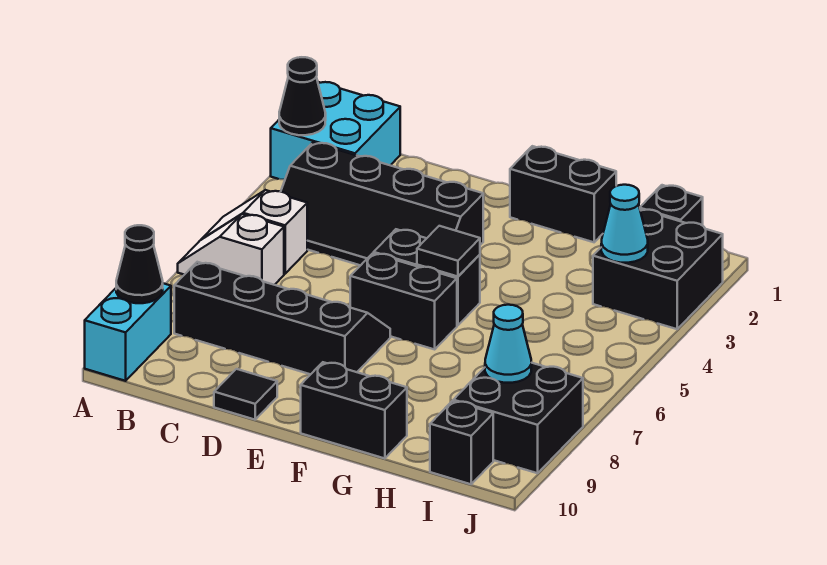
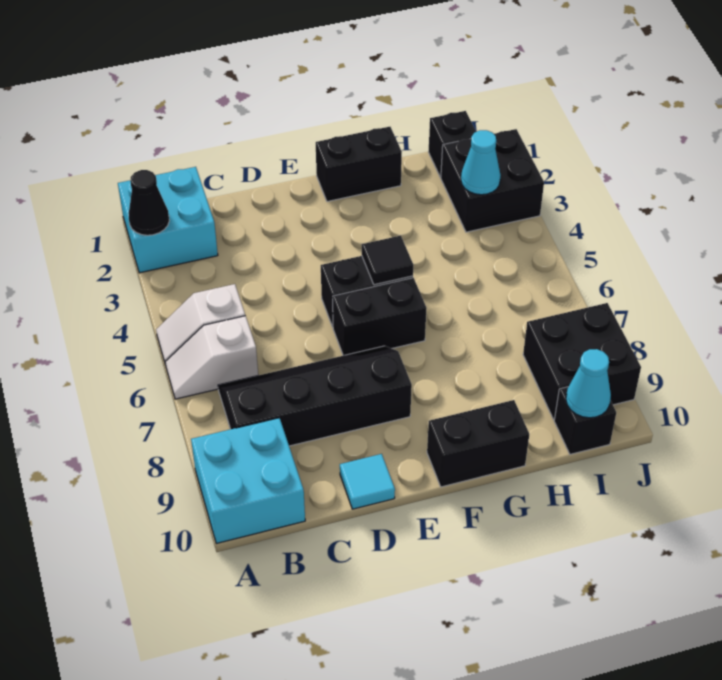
cyan 1x2 brick [85,283,171,381] -> cyan 2x2 brick [191,418,305,544]
black 1x1 cone [116,225,163,303] -> none
black 2x4 slope [281,142,483,265] -> none
black 1x1 tile [214,369,277,420] -> cyan 1x1 tile [340,454,395,509]
cyan 1x1 cone [485,305,531,383] -> cyan 1x1 cone moved to [566,349,611,418]

